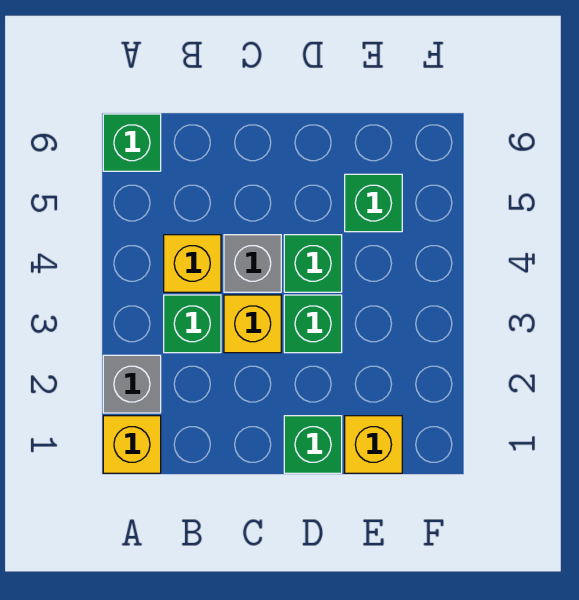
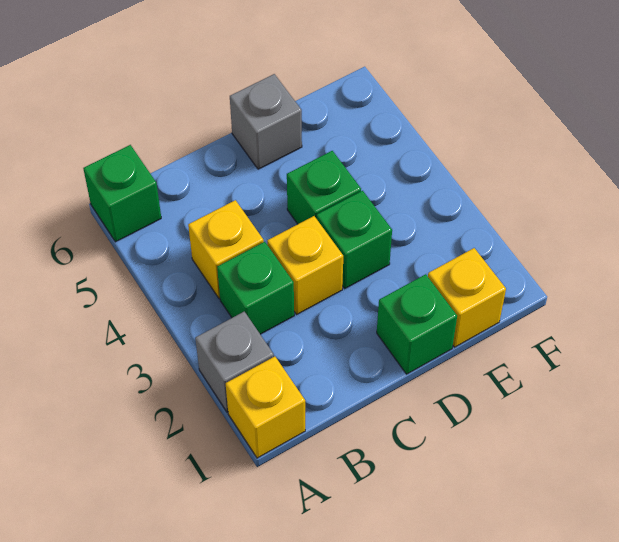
grey 1x1 brick [224,235,281,292] -> grey 1x1 brick moved to [230,74,302,169]
green 1x1 brick [345,174,402,232] -> none

